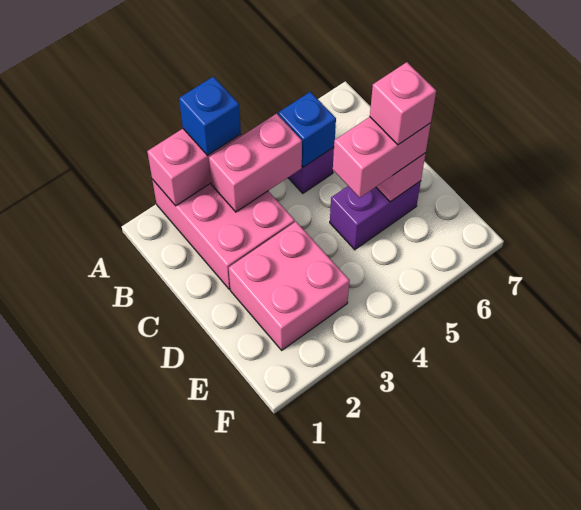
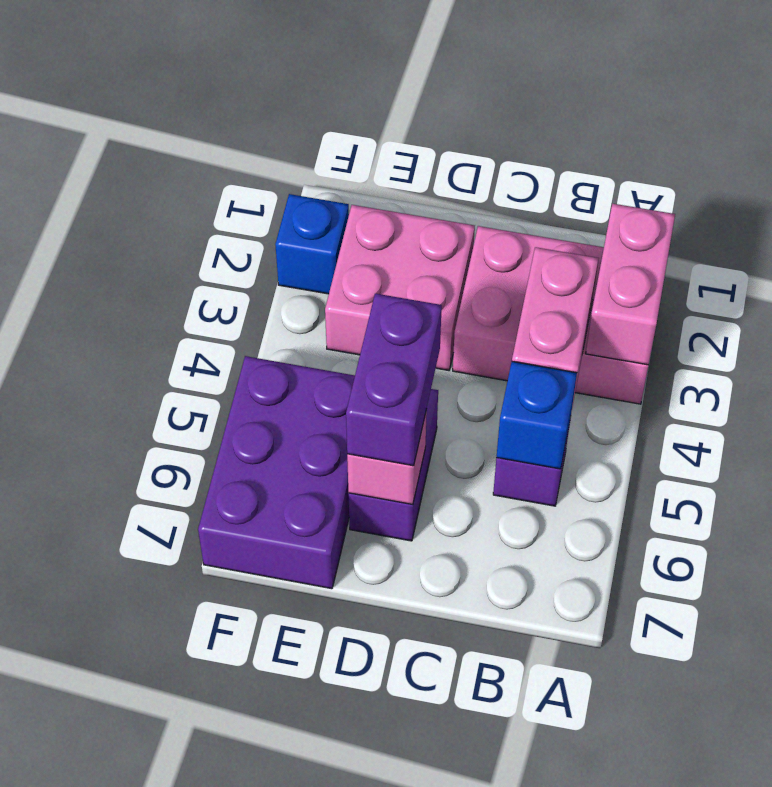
blue 1x1 brick [179,77,241,155] -> blue 1x1 brick moved to [275,194,349,294]
pink 1x2 brick [333,117,431,198] -> purple 1x2 brick [346,294,442,466]
pink 1x1 brick [370,62,436,145] -> none
none -> purple 2x3 brick [198,356,355,589]

